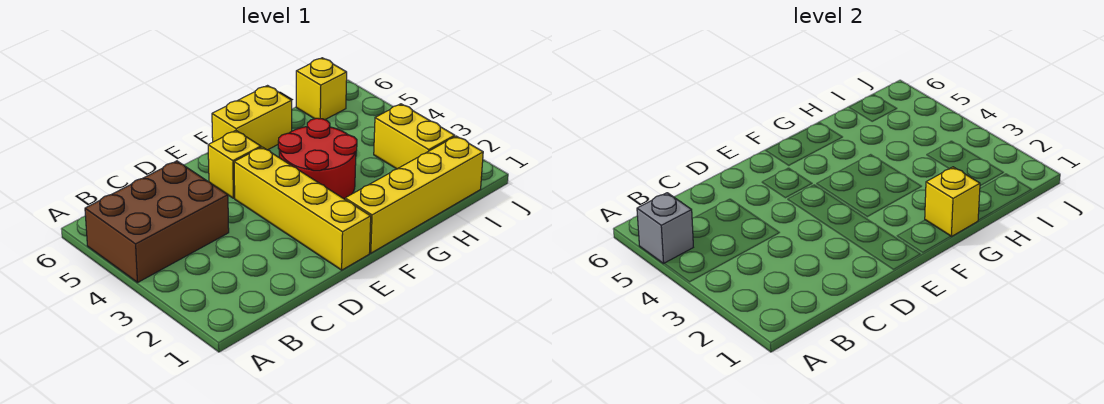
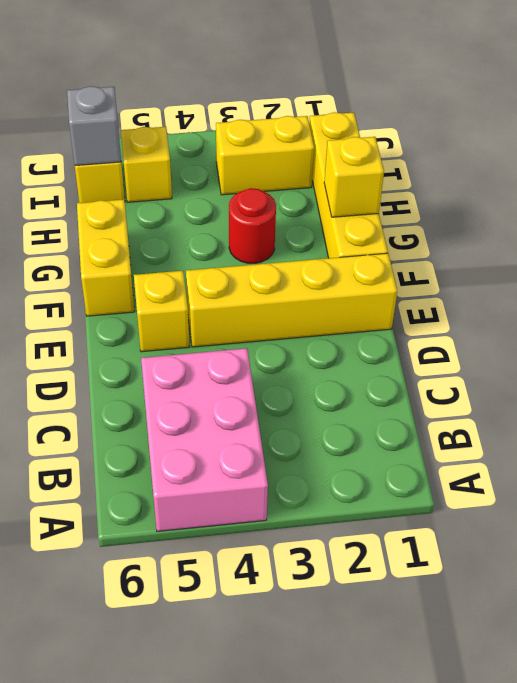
brown 2x3 brick [85,161,229,282] -> pink 2x3 brick [141,348,268,531]
grey 1x1 brick [637,193,693,264] -> grey 1x1 brick moved to [67,86,121,166]
red 2x2 round brick [278,118,357,199] -> red 1x1 round brick [229,188,276,263]
none -> yellow 1x1 brick [121,127,172,202]

